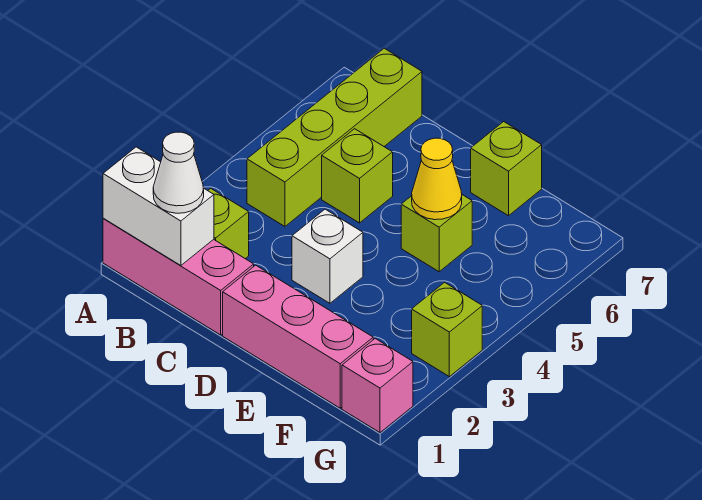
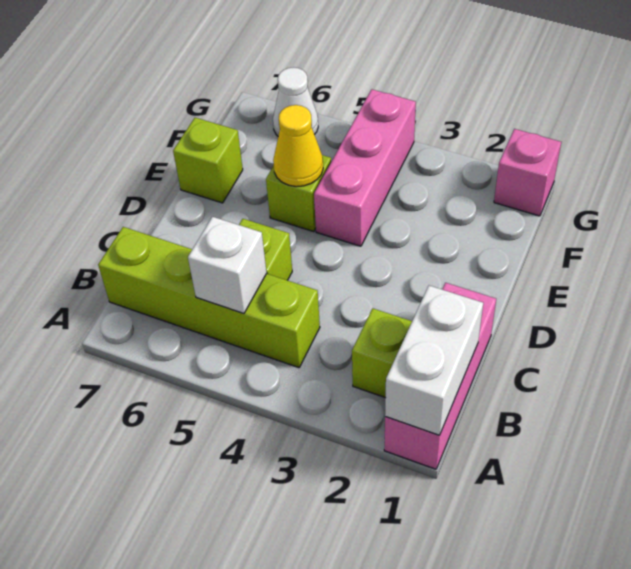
white 1x1 cone [153,132,204,213] -> white 1x1 cone moved to [273,68,318,136]
pink 1x3 brick [223,265,373,408] -> pink 1x3 brick moved to [314,89,416,246]
white 1x1 brick [292,209,363,303] -> white 1x1 brick moved to [188,217,267,314]
lime 1x1 brick [412,282,482,377] -> none

